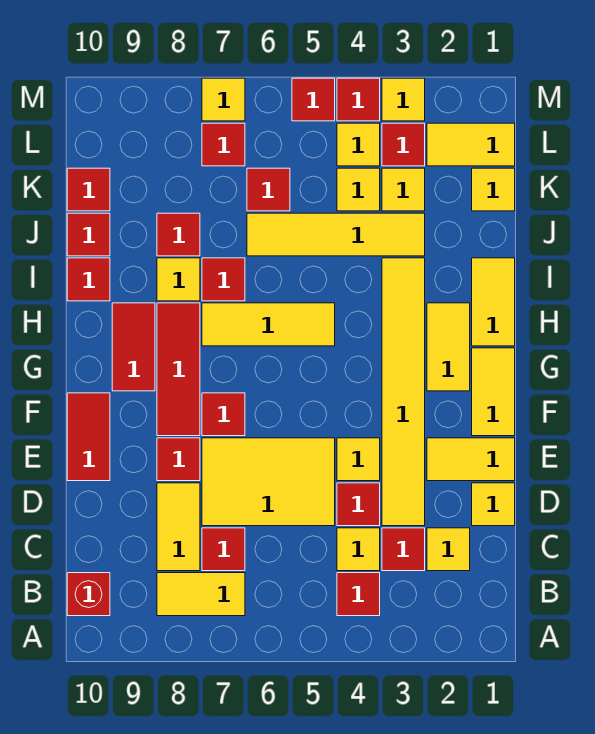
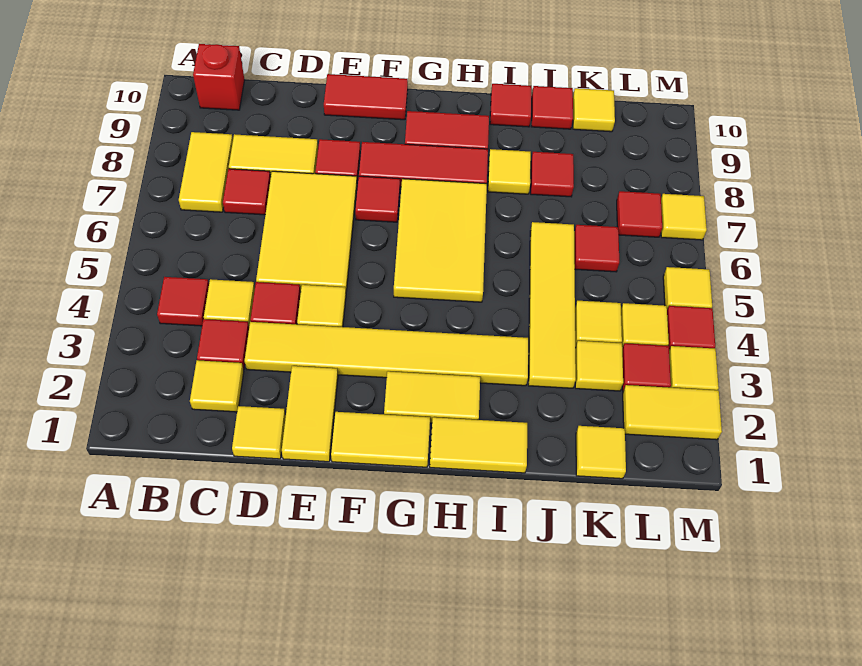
yellow 1x3 tile [202,303,335,346] -> yellow 2x3 tile [394,179,487,302]
red 1x1 tile [202,258,245,301] -> none
red 1x1 tile [67,168,110,211] -> yellow 1x1 tile [573,88,615,132]
yellow 1x2 tile [427,123,515,166] -> yellow 1x2 tile turned to [623,385,722,440]
red 1x1 tile [292,78,335,121] -> yellow 1x1 tile [663,267,712,309]

